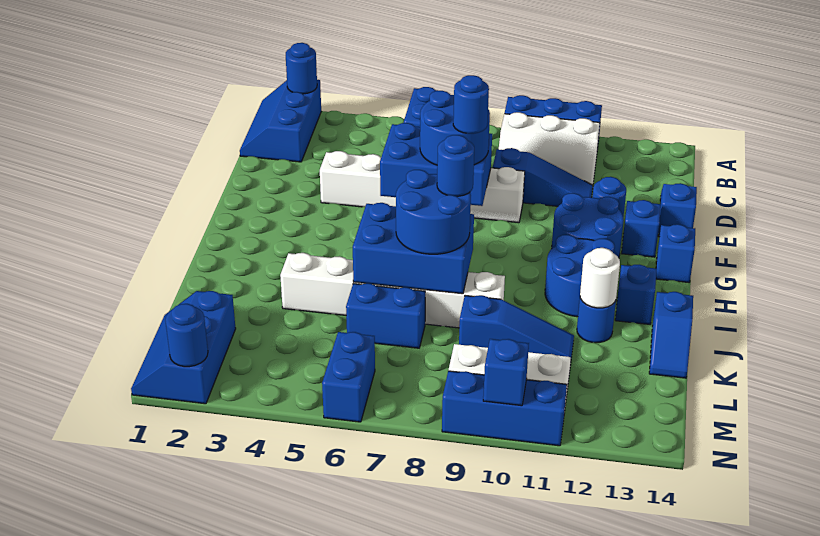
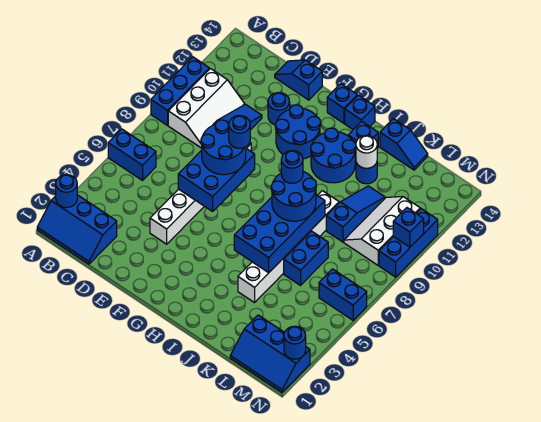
blue 1x1 brick [622,200,661,257] -> blue 1x1 brick moved to [345,95,375,129]
blue 2x3 brick [353,203,474,294] -> blue 2x4 brick [234,195,325,273]

